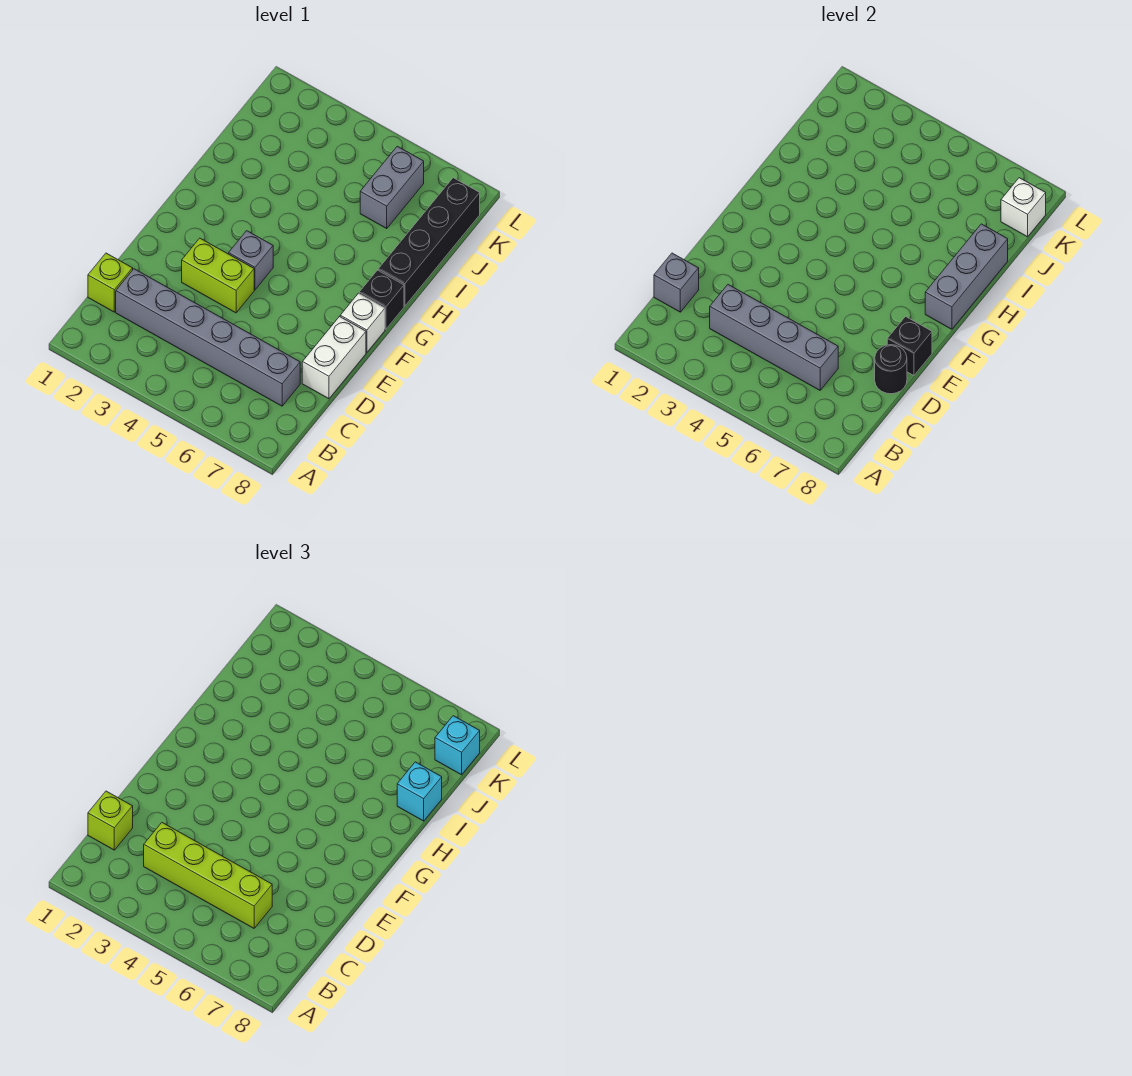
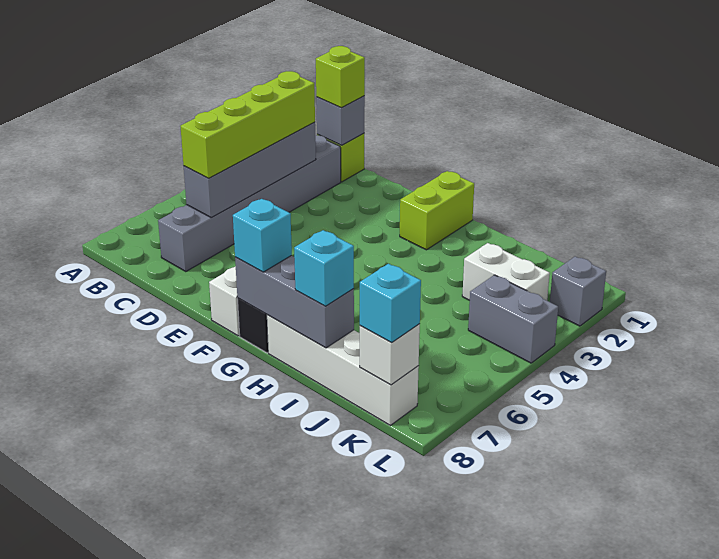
white 1x2 brick [302,317,366,399] -> white 1x2 brick moved to [462,243,550,301]
black 1x1 round brick [875,345,907,394] -> none
lime 1x2 brick [182,238,254,313] -> lime 1x2 brick moved to [400,171,474,250]
black 1x1 brick [887,317,932,376] -> none
grey 1x1 brick [229,231,273,290] -> grey 1x1 brick moved to [550,256,606,326]
none -> cyan 1x1 brick [233,199,292,272]
black 1x4 brick [378,178,480,306] -> white 1x4 brick [267,315,419,425]
grey 1x2 brick [360,146,424,228] -> grey 1x2 brick moved to [468,275,558,363]

